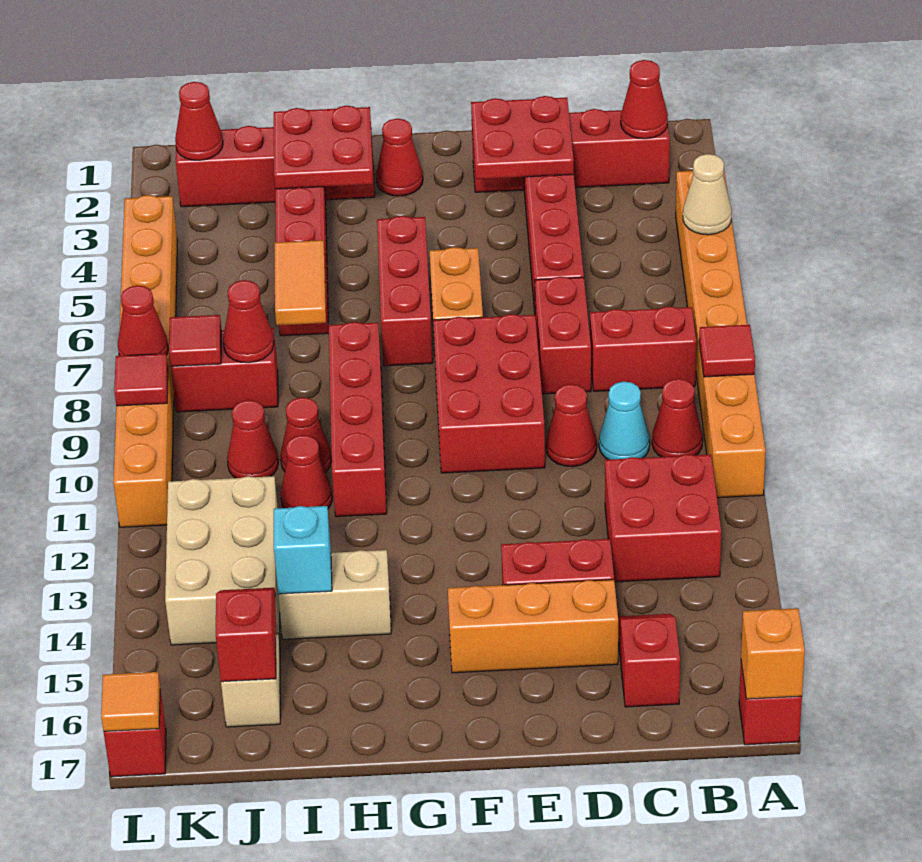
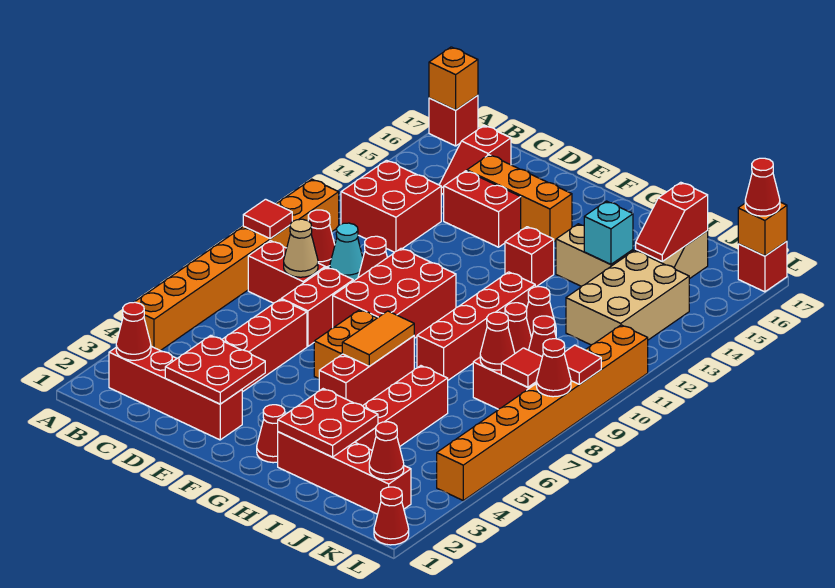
tan 1x1 cone [683,154,732,235] -> tan 1x1 cone moved to [284,219,318,277]
none -> red 1x1 brick [505,227,554,287]
orange 1x2 tile [274,240,326,325] -> orange 1x2 tile moved to [342,311,414,366]
none -> red 1x1 cone [374,487,409,545]
orange 1x1 tile [101,672,160,731] -> orange 1x1 brick [738,202,787,256]
none -> red 1x1 cone [745,158,780,216]

